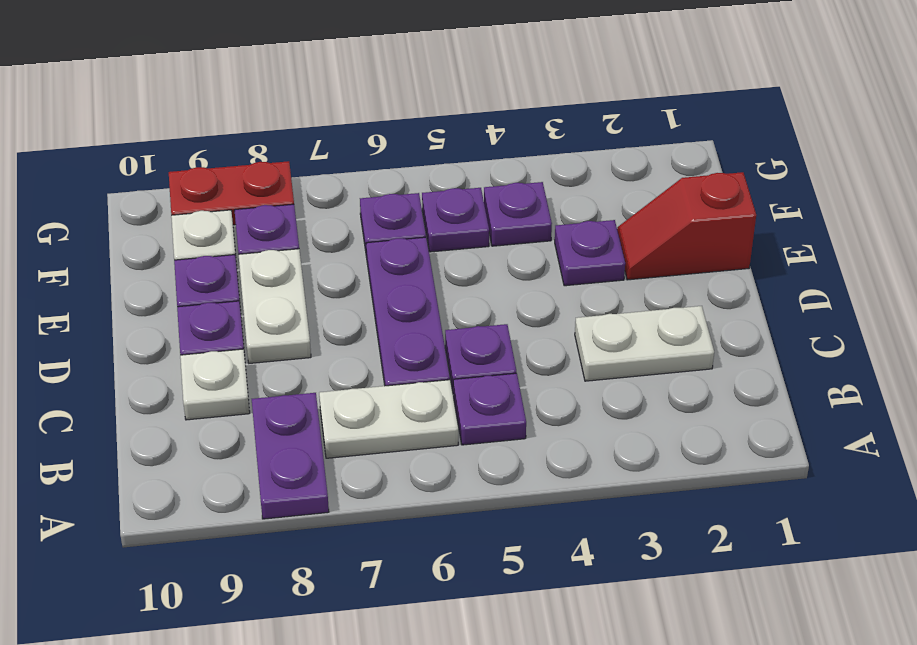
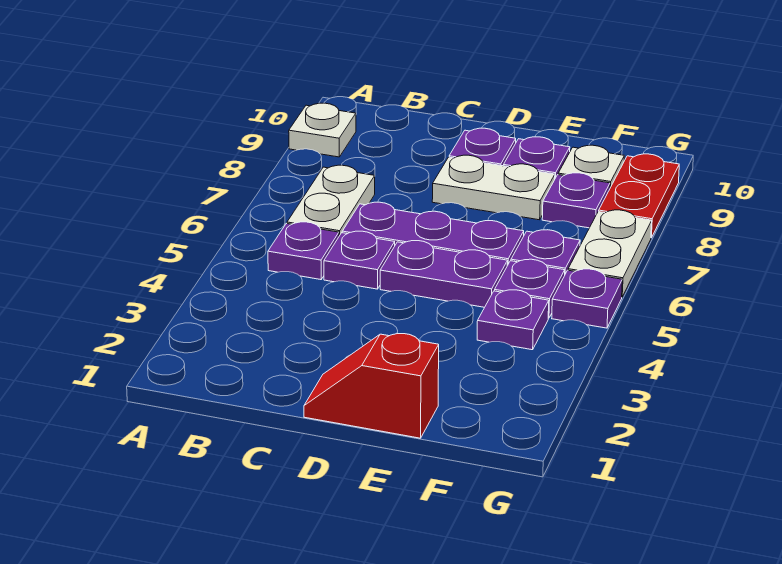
purple 1x2 plate [252,393,329,519] -> purple 1x2 plate moved to [380,241,508,307]
white 1x2 plate [575,306,714,381] -> white 1x2 plate moved to [568,210,652,297]
white 1x1 plate [180,349,250,420] -> white 1x1 plate moved to [289,103,356,157]
red 1x2 slope [617,172,756,280] -> red 1x2 slope turned to [304,334,439,438]
purple 1x1 plate [555,220,625,286] -> purple 1x1 plate moved to [552,269,622,328]

